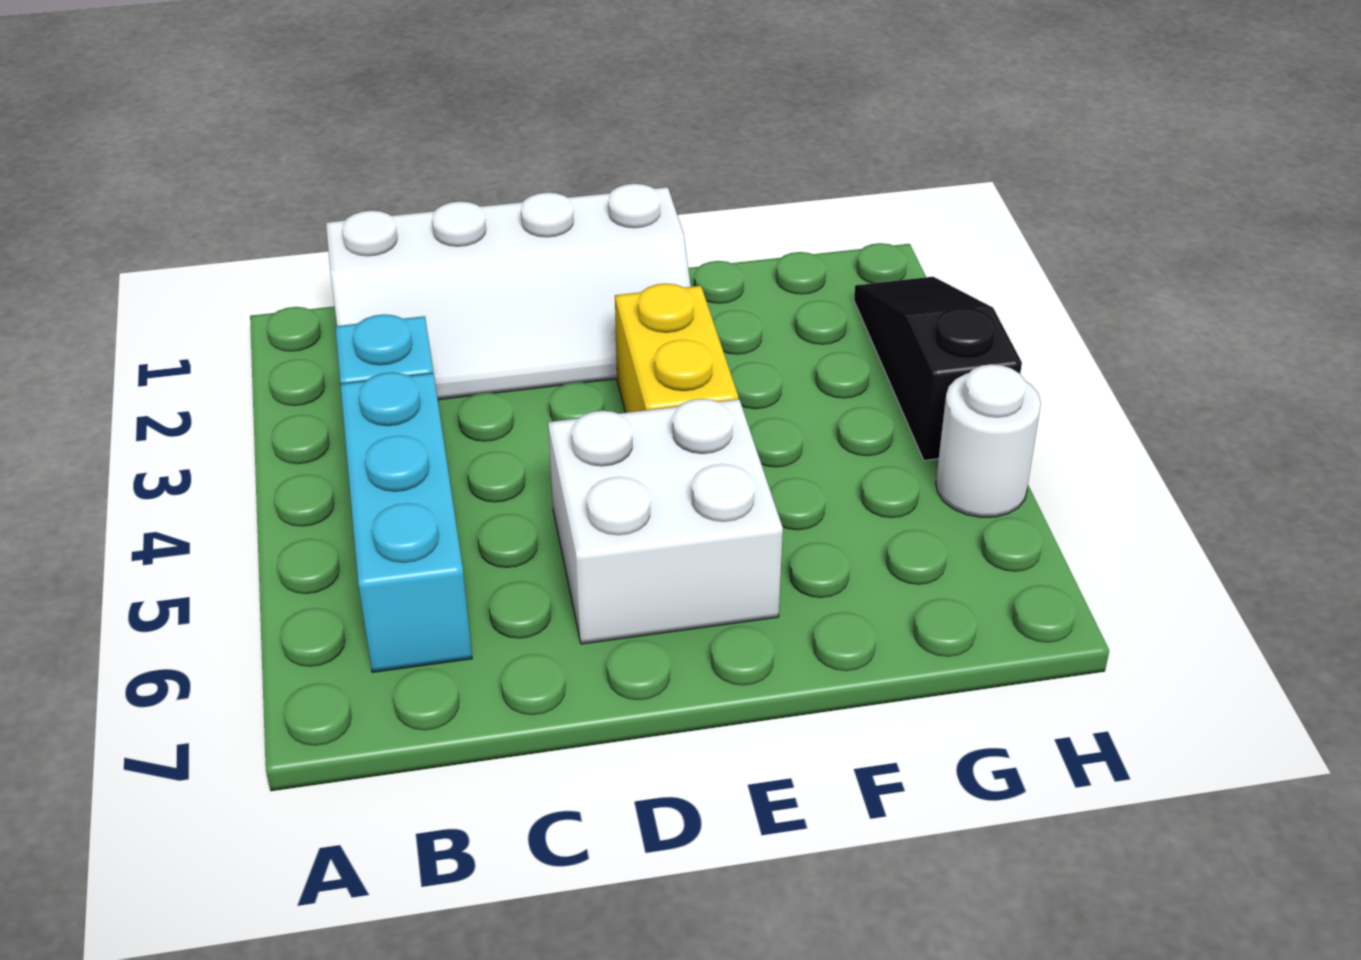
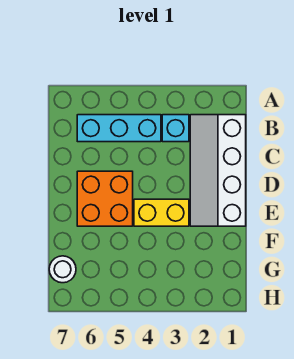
white 2x2 brick [548,399,783,644] -> orange 2x2 brick [77,171,133,226]
black 1x3 slope [854,277,1022,461] -> none
white 1x1 round brick [936,364,1041,517] -> white 1x1 round brick moved to [49,256,76,283]

